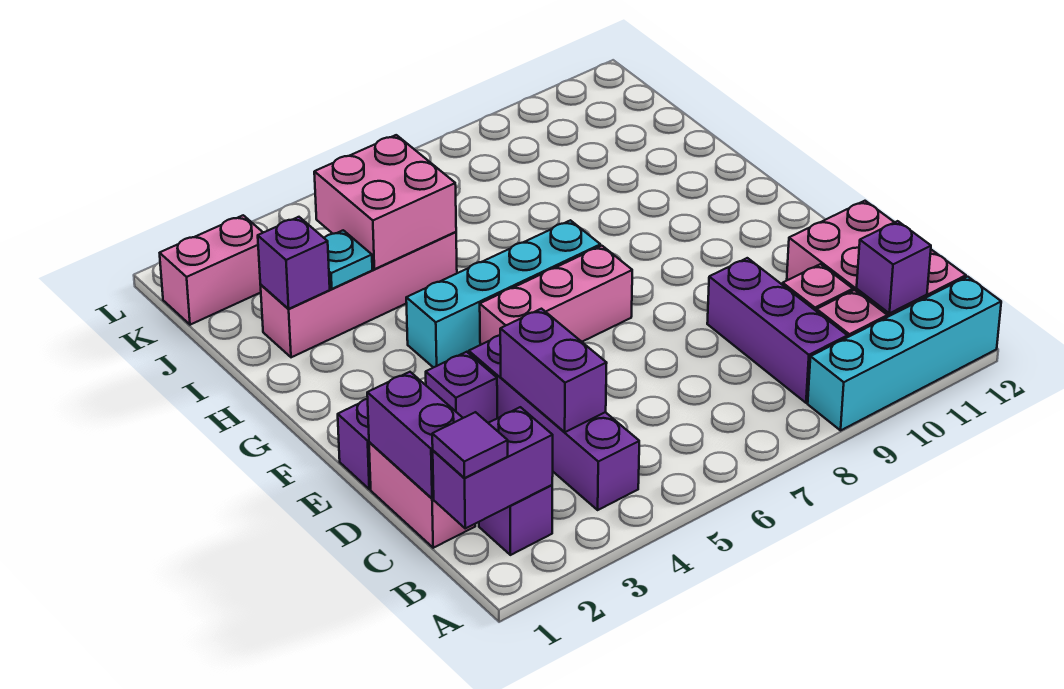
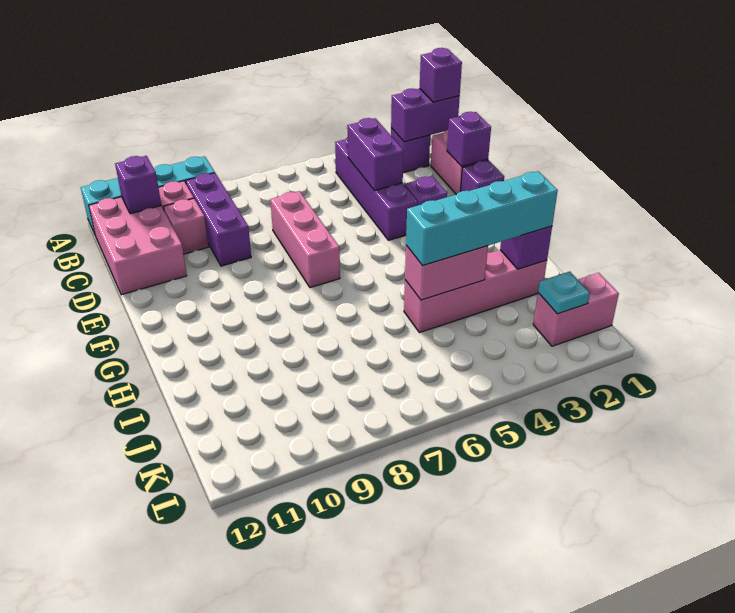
purple 1x1 tile [432,412,508,478] -> purple 1x1 brick [420,48,462,102]
purple 1x2 brick [367,372,463,499] -> purple 1x1 brick [447,112,491,166]
pink 1x3 brick [480,246,632,345] -> pink 1x3 brick turned to [270,191,340,288]
cyan 1x4 brick [406,220,600,368] -> cyan 1x4 brick moved to [406,171,558,266]
cyan 1x1 plate [324,230,372,289] -> cyan 1x1 plate moved to [538,272,590,314]
pink 2x2 brick [314,135,456,269] -> pink 1x2 brick [405,245,488,300]

